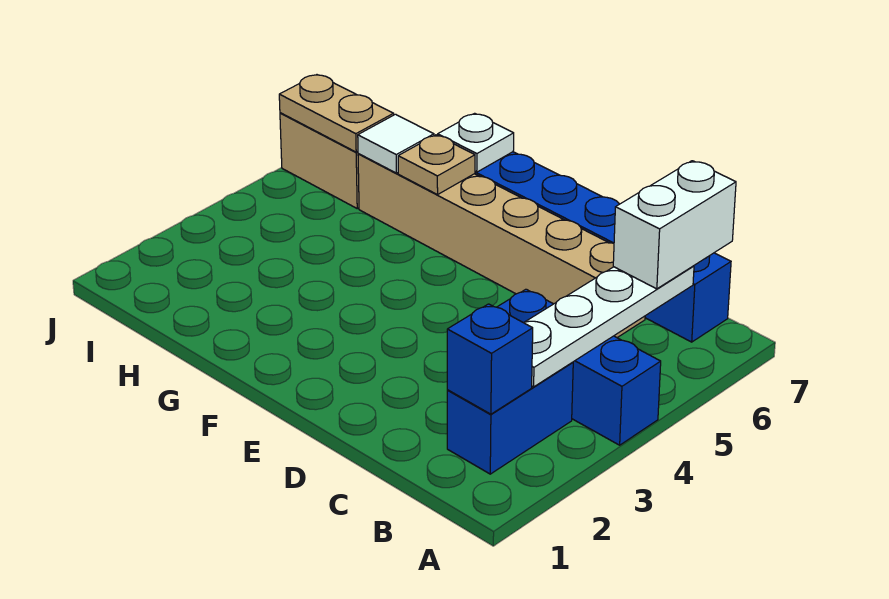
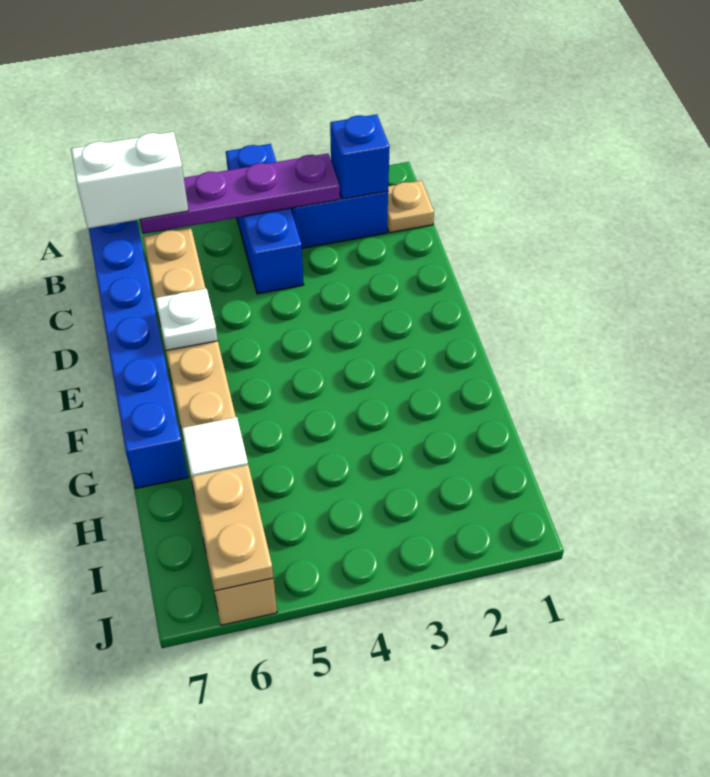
white 1x4 plate [523,266,694,387] -> purple 1x4 plate [140,153,340,234]
tan 1x1 plate [398,135,475,195] -> tan 1x1 plate moved to [387,180,434,233]
white 1x1 plate [438,113,514,172] -> white 1x1 plate moved to [155,289,218,351]

